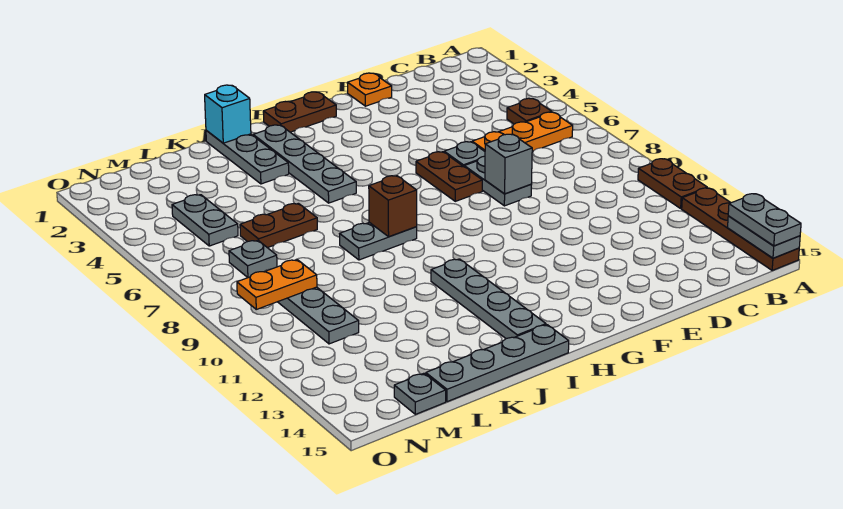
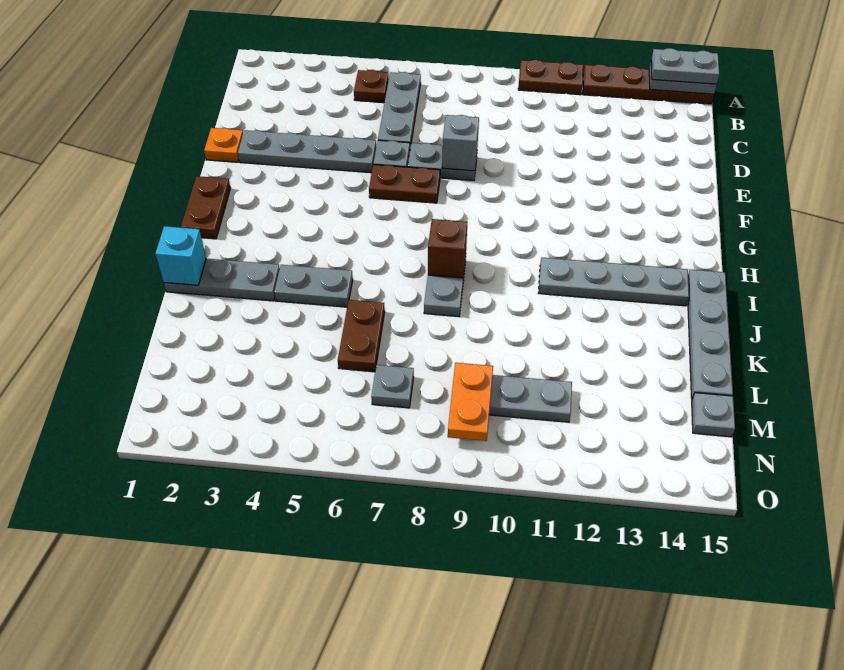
orange 1x3 plate [472,112,573,151] -> grey 1x3 plate [378,72,421,148]
grey 1x4 plate [253,125,356,203] -> grey 1x4 plate moved to [238,130,376,173]
grey 1x2 plate [172,195,238,246] -> grey 1x2 plate moved to [274,265,353,307]

